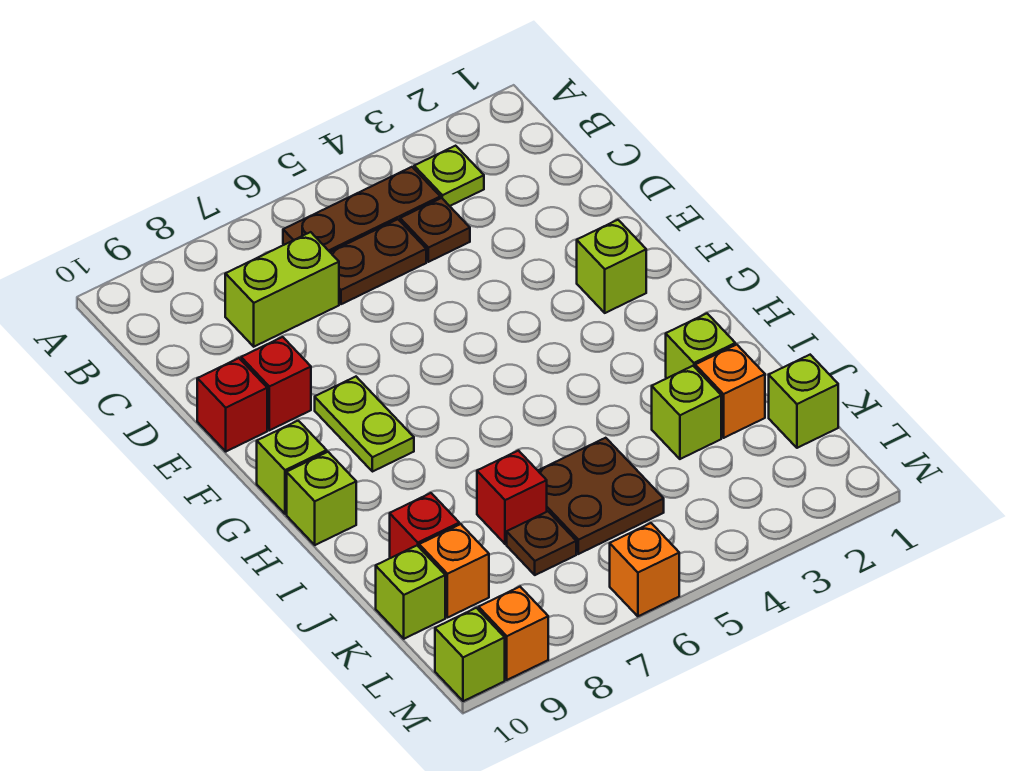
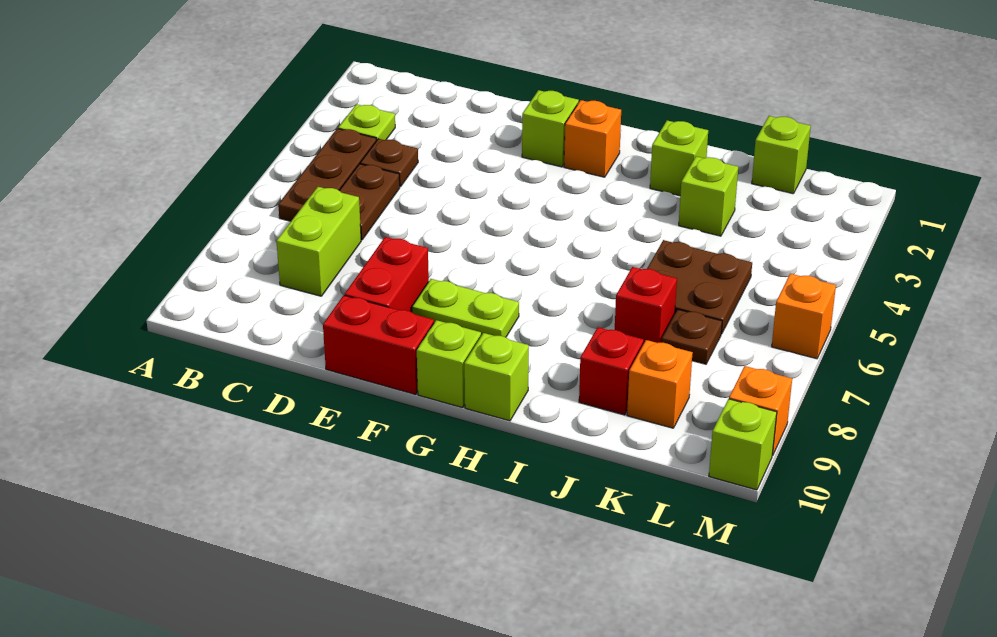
red 1x1 brick [241,337,311,430] -> red 1x2 brick [345,237,429,312]
red 1x1 brick [197,358,267,451] -> red 1x2 brick [323,295,434,394]
orange 1x1 brick [695,345,765,438] -> orange 1x1 brick moved to [564,100,621,177]
lime 1x1 brick [376,546,445,639] -> none

